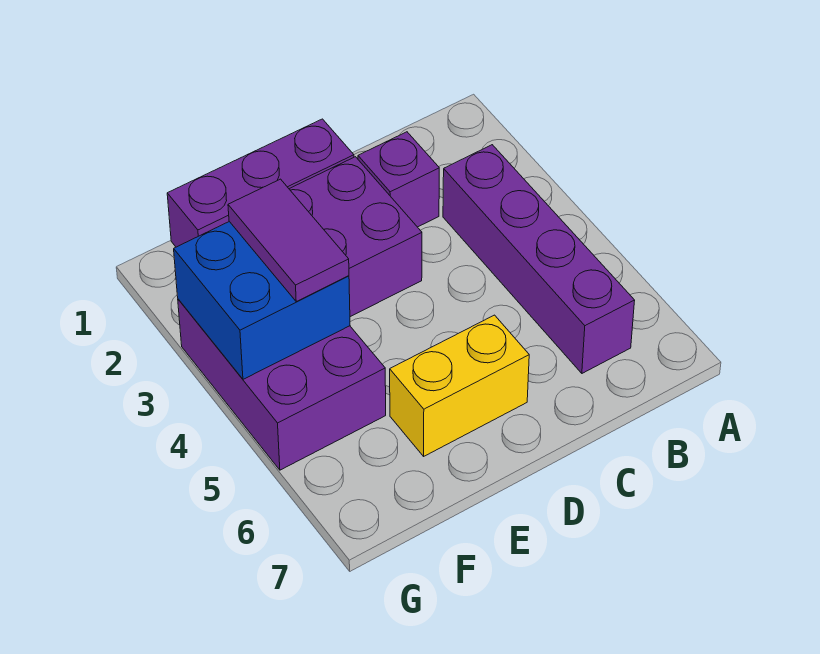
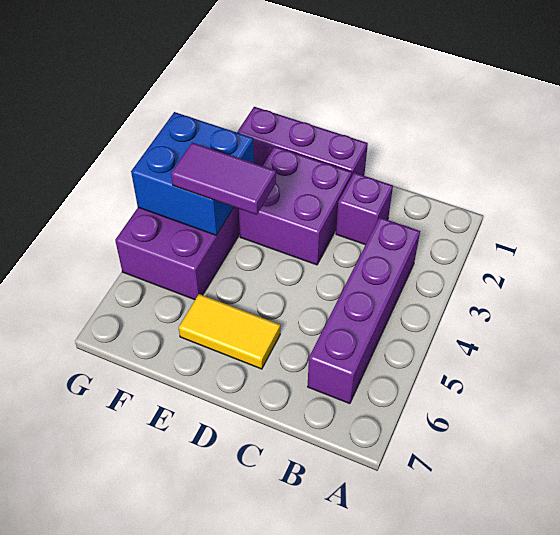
yellow 1x2 brick [390,315,529,456] -> yellow 1x2 tile [178,294,280,369]
purple 1x2 tile [228,179,349,302] -> purple 1x2 tile turned to [171,143,276,215]

